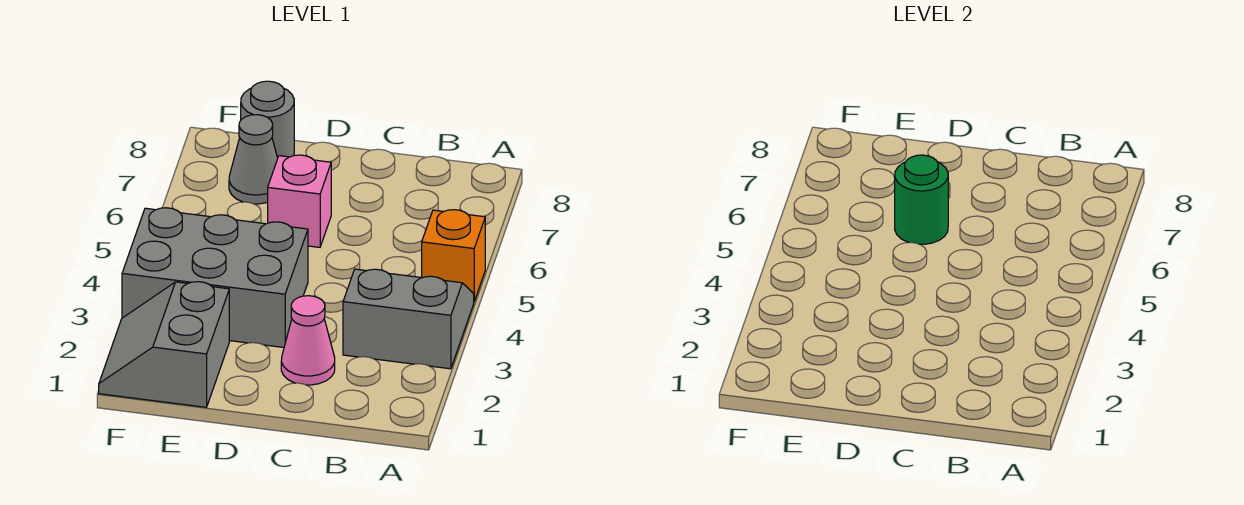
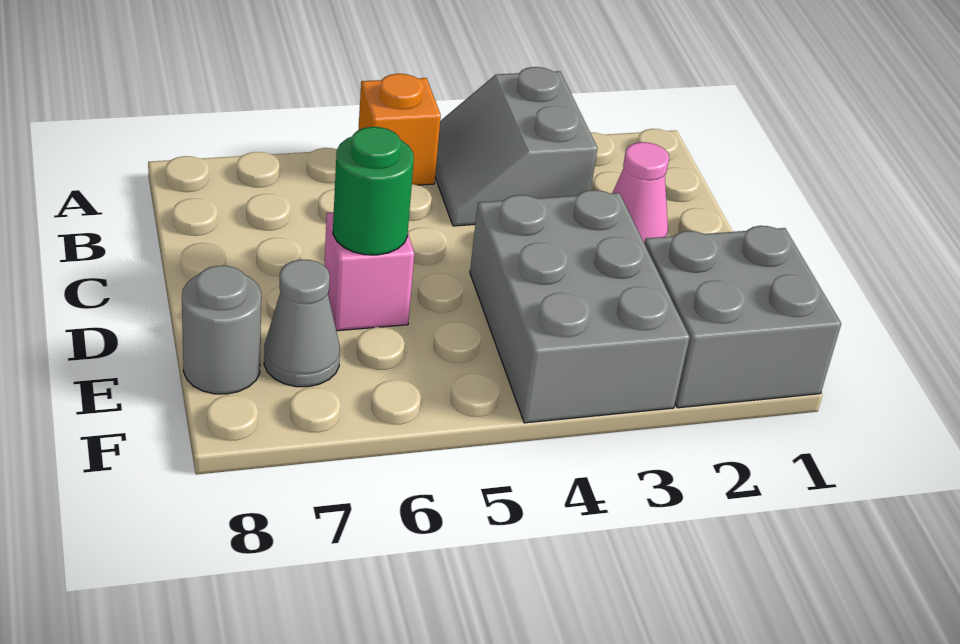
grey 2x2 slope [99,282,229,407] -> grey 2x2 brick [644,226,841,408]

